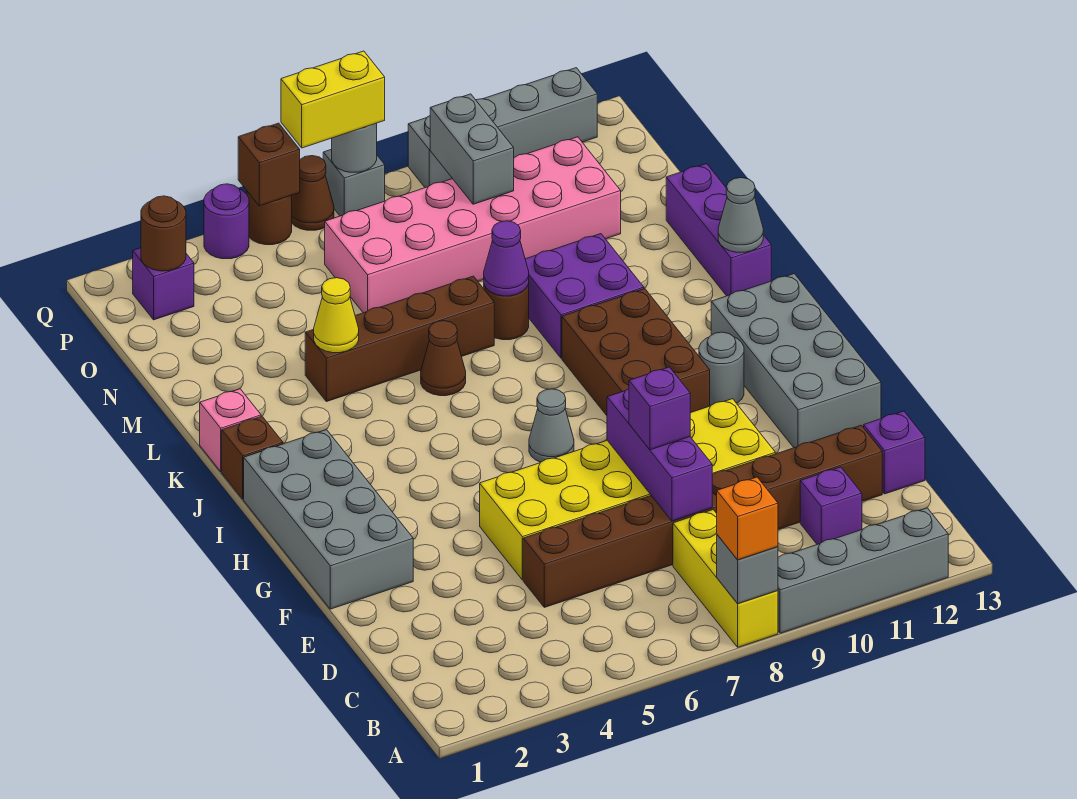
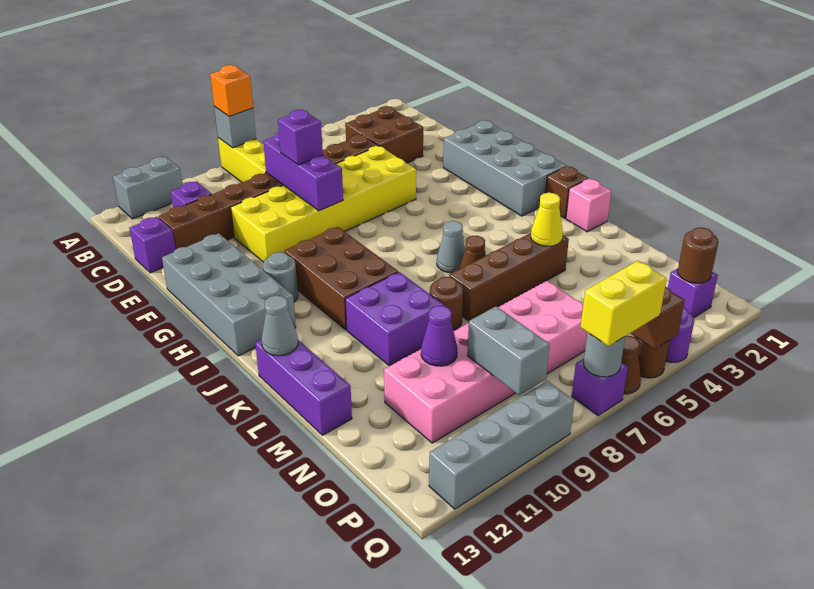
grey 1x4 brick [778,508,948,633] -> grey 1x2 brick [113,157,182,219]
none -> brown 2x2 brick [345,106,423,163]
grey 1x1 cone [529,389,574,462] -> grey 1x1 cone moved to [437,221,465,273]
purple 1x1 cone [484,221,529,296] -> purple 1x1 cone moved to [421,306,457,366]
grey 1x1 brick [323,149,385,216] -> purple 1x1 brick [572,359,628,416]

